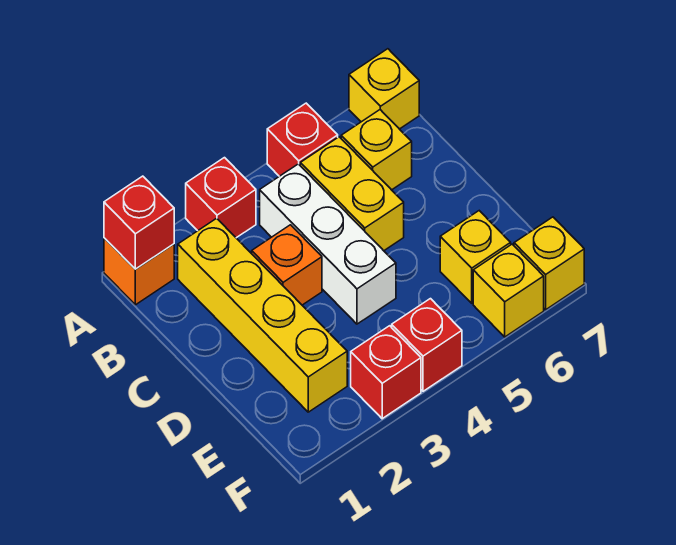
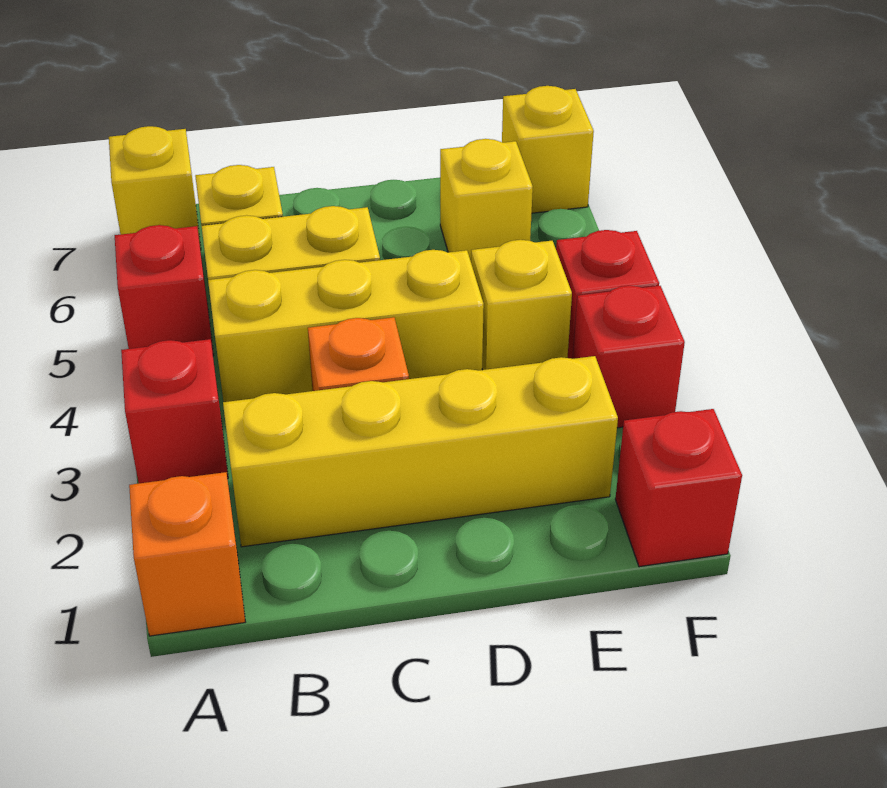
red 1x1 brick [104,176,174,269] -> red 1x1 brick moved to [615,409,742,567]
white 1x3 brick [260,164,396,324] -> yellow 1x3 brick [208,250,484,402]
yellow 1x1 brick [473,244,544,337] -> yellow 1x1 brick moved to [471,240,572,370]

